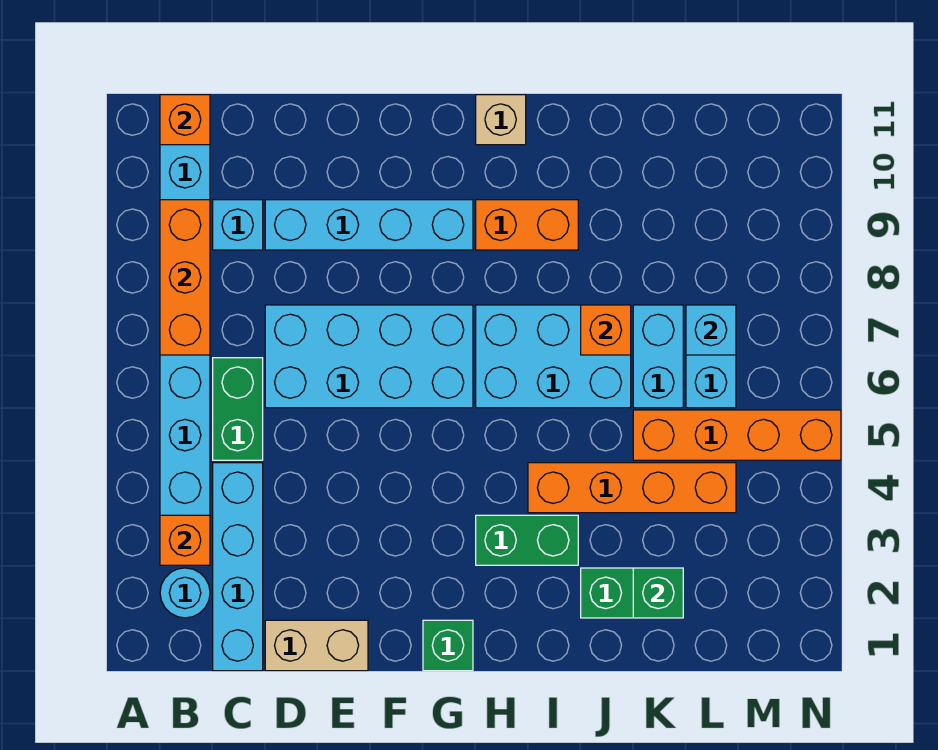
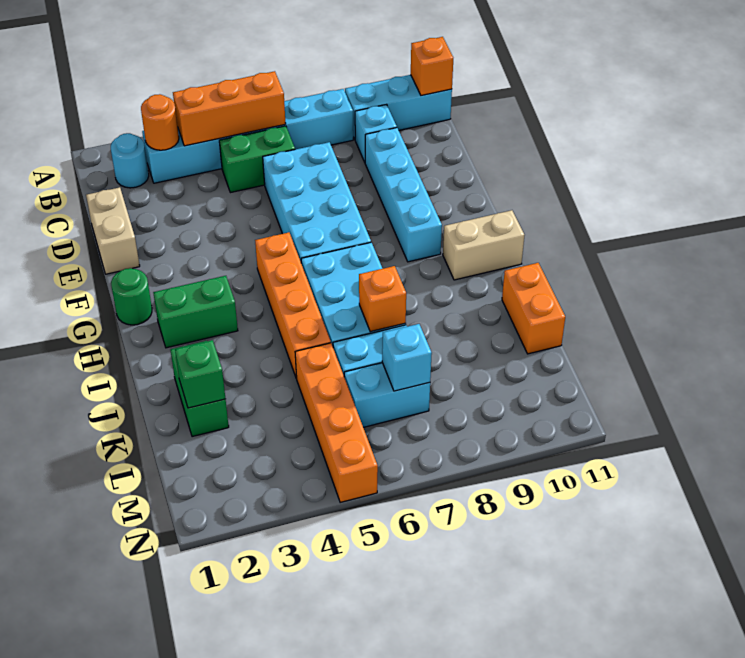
orange 1x1 brick [160,515,210,565] -> orange 1x1 round brick [141,94,179,150]
orange 1x3 brick [160,200,210,355] -> orange 1x3 brick moved to [173,71,286,146]
cyan 1x4 brick [213,463,263,671] -> none
green 1x1 brick [423,620,473,671] -> green 1x1 round brick [111,268,152,325]
green 1x2 brick [476,515,578,565] -> green 1x2 brick turned to [153,276,238,348]
orange 1x2 brick [476,200,578,250] -> orange 1x2 brick moved to [502,263,565,354]
tan 1x1 brick [476,95,526,145] -> tan 1x2 brick [443,210,524,280]
orange 1x4 brick [528,463,736,513] -> orange 1x4 brick moved to [255,232,331,378]

